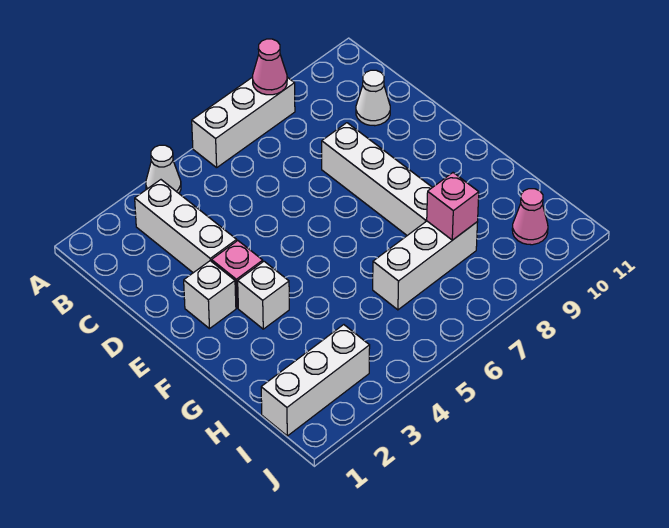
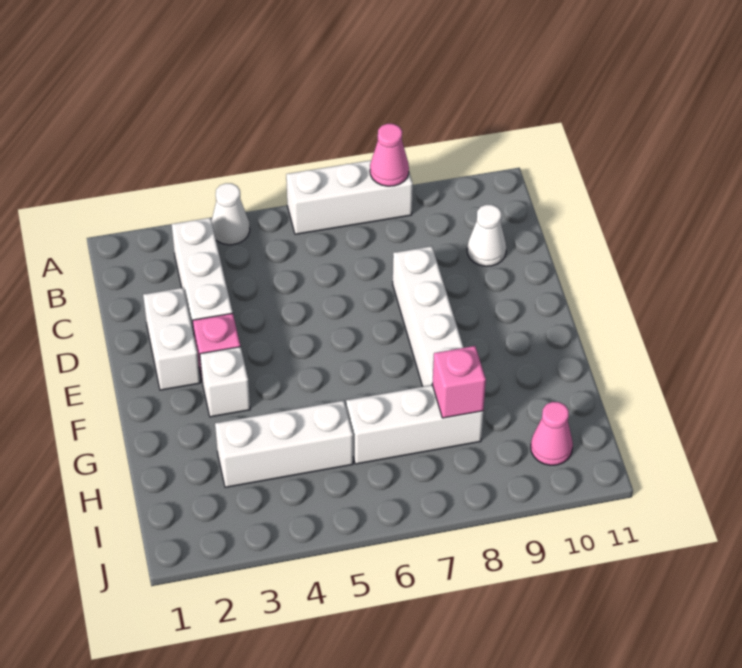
white 1x1 brick [184,261,236,329] -> white 1x2 brick [143,288,200,390]
white 1x3 brick [261,325,370,436] -> white 1x3 brick moved to [215,401,353,487]

